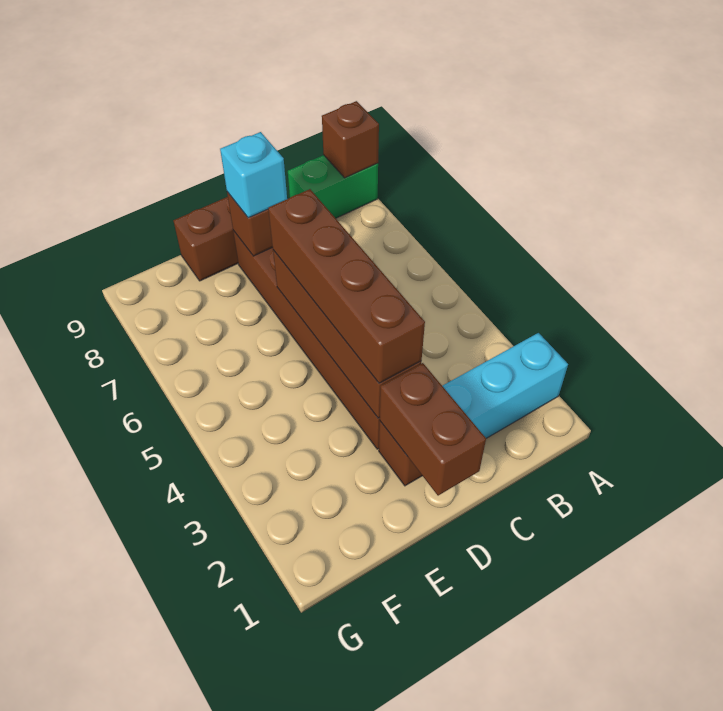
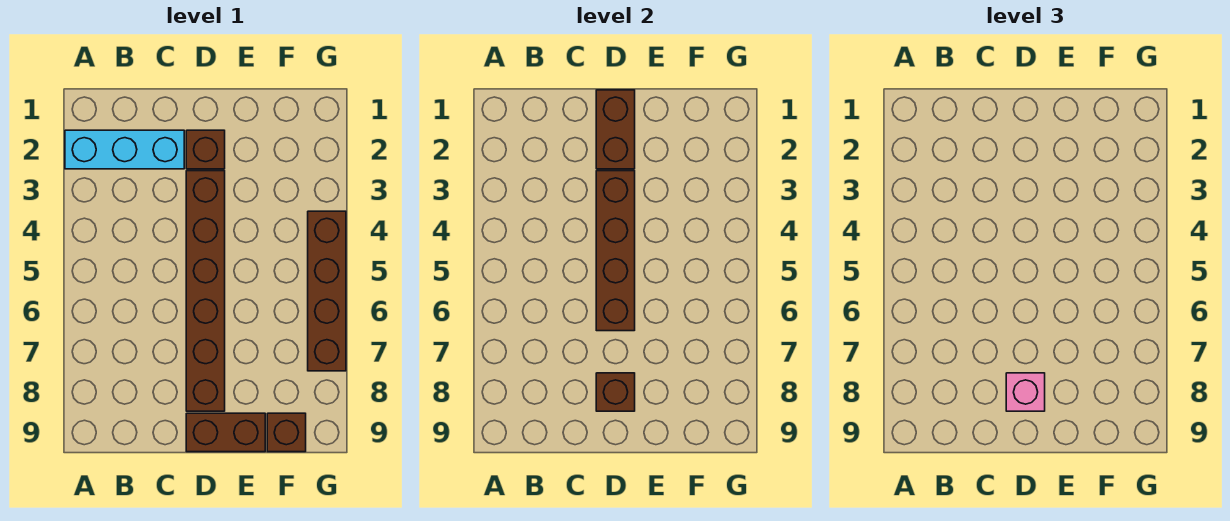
green 1x2 brick [288,155,378,218] -> none
brown 1x1 brick [322,101,379,178] -> brown 1x1 brick moved to [267,413,306,452]
brown 1x4 brick [268,189,425,383] -> brown 1x4 brick moved to [308,211,346,371]
cyan 1x1 brick [220,132,287,218] -> pink 1x1 brick [1006,373,1045,411]

